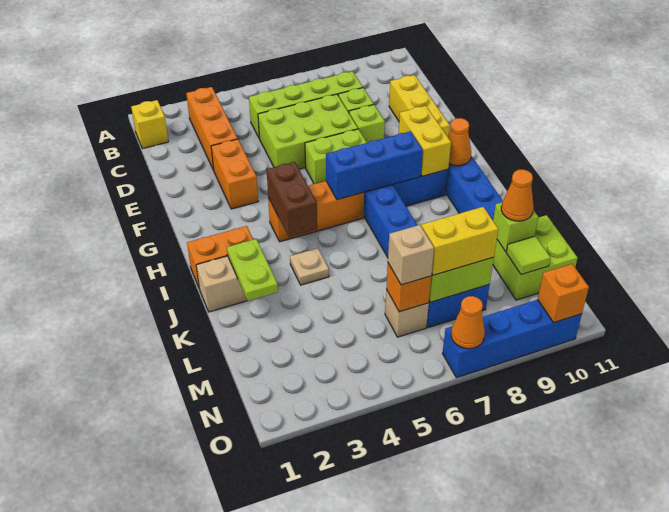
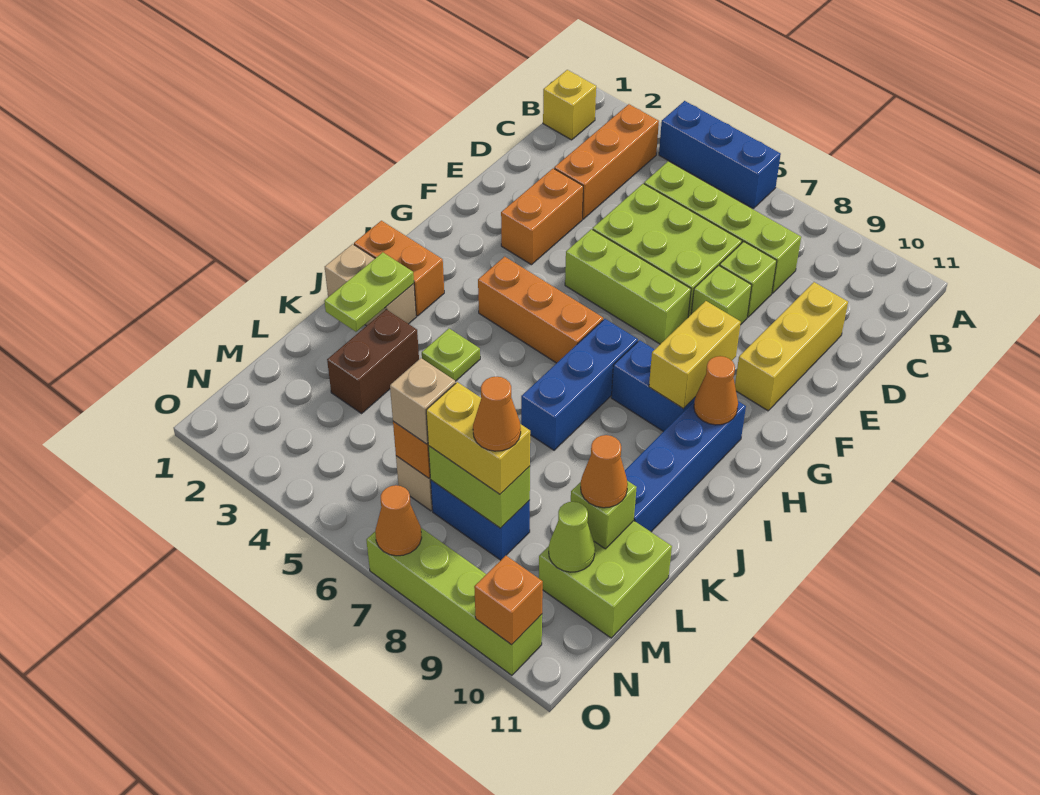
lime 1x2 brick [305,129,367,184] -> lime 1x3 brick [565,229,691,344]
brown 1x2 brick [267,162,317,237] -> brown 1x2 brick moved to [327,309,419,413]
blue 1x3 brick [326,131,423,200] -> blue 1x3 brick moved to [659,101,781,208]
tan 1x1 plate [290,248,329,285] -> lime 1x1 plate [422,329,480,381]
none -> orange 1x1 cone [473,377,521,451]
lime 1x1 tile [506,236,550,275] -> lime 1x1 cone [549,502,595,572]
blue 1x4 brick [443,300,582,378] -> lime 1x4 brick [366,528,542,675]

